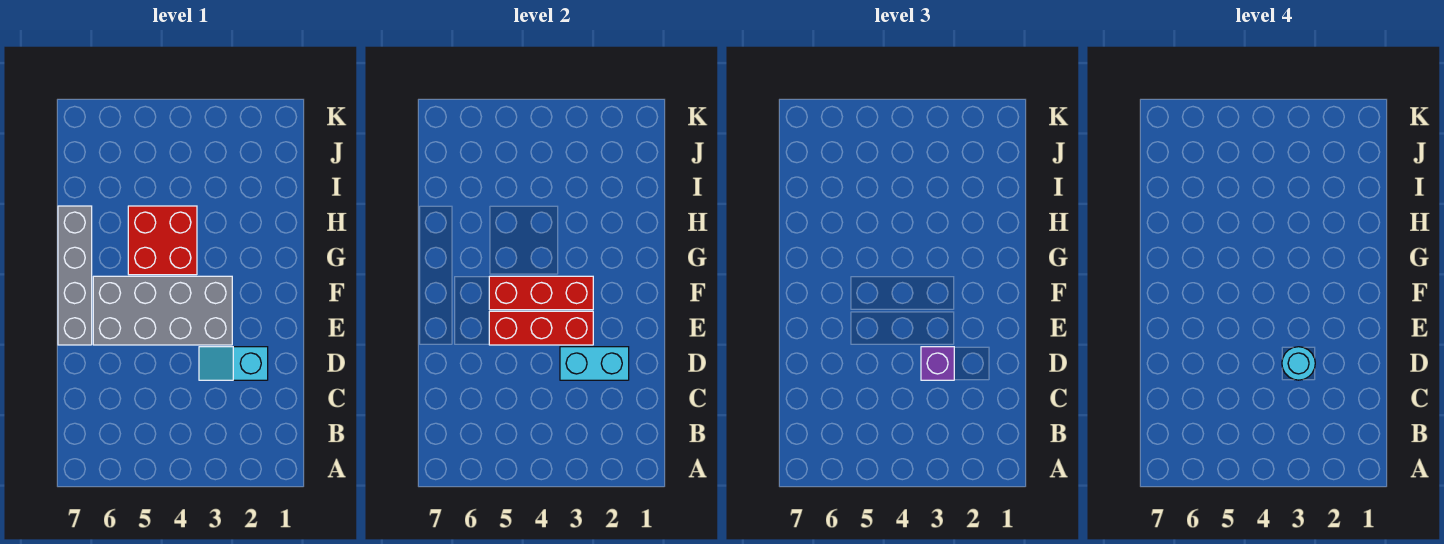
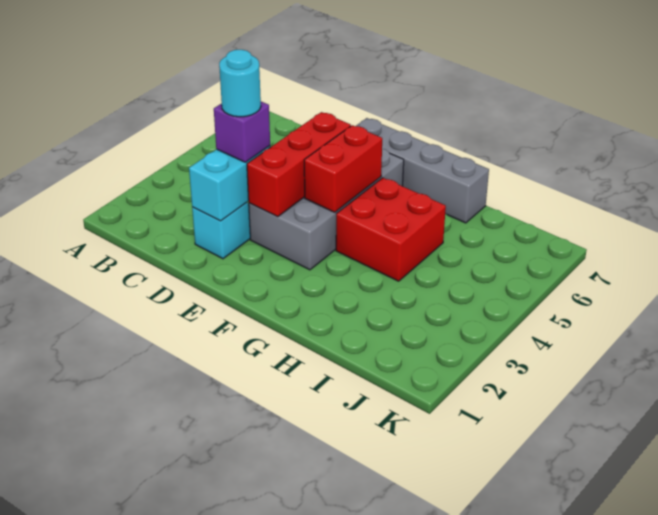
red 1x3 brick [489,276,593,310] -> red 1x2 brick [304,125,382,212]

